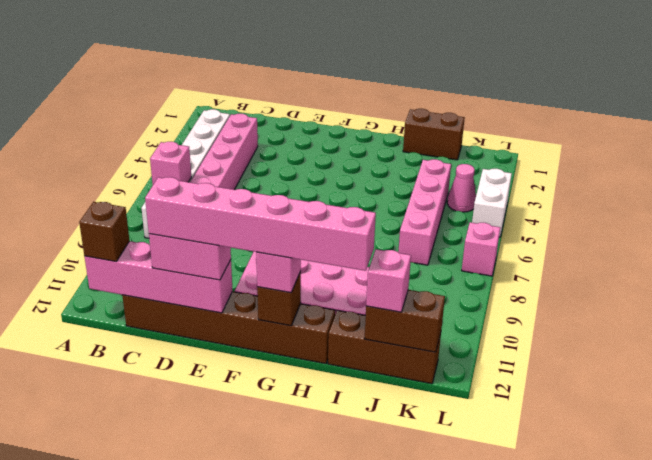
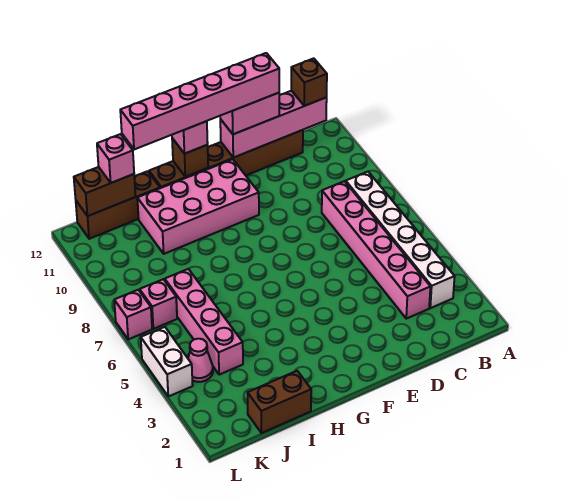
pink 1x1 brick [150,142,191,184] -> pink 1x1 brick moved to [140,279,177,329]

